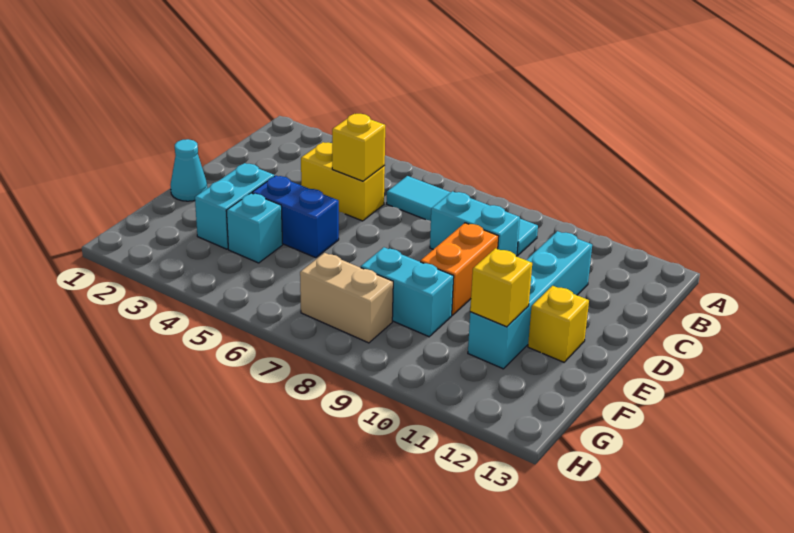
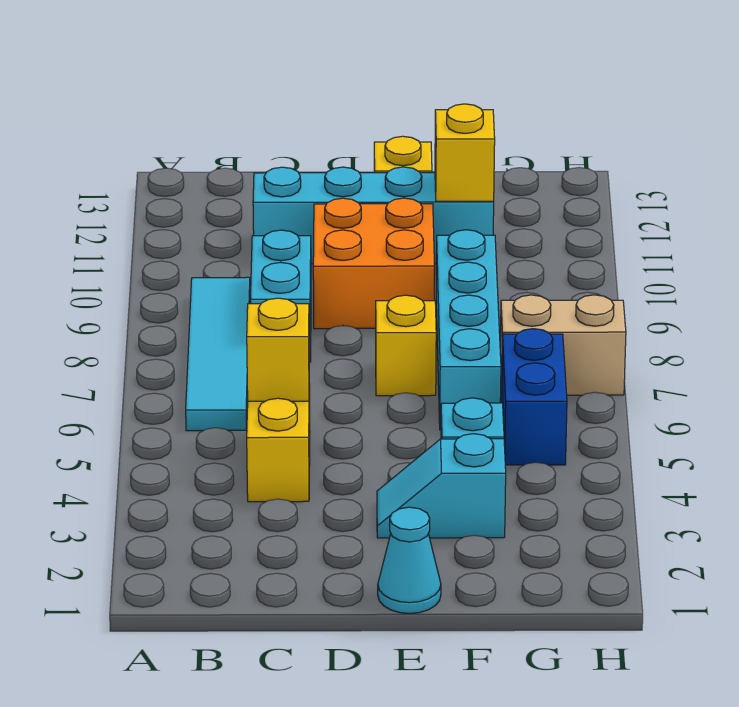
orange 1x2 brick [420,223,499,315] -> orange 2x2 brick [313,198,434,329]
cyan 1x2 brick [195,163,274,249] -> cyan 1x2 slope [377,434,506,538]
blue 1x2 brick [252,176,339,258] -> blue 1x2 brick moved to [502,329,567,465]
none -> yellow 1x1 brick [376,295,436,396]
cyan 1x2 brick [361,247,454,337] -> cyan 1x4 brick [436,230,501,430]
tan 1x2 brick [300,253,393,343] -> tan 1x2 brick turned to [500,295,626,395]

